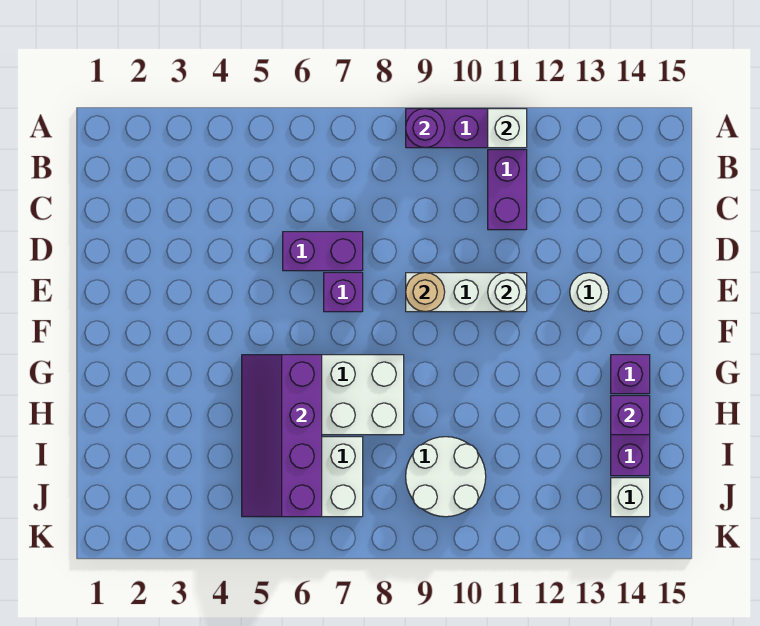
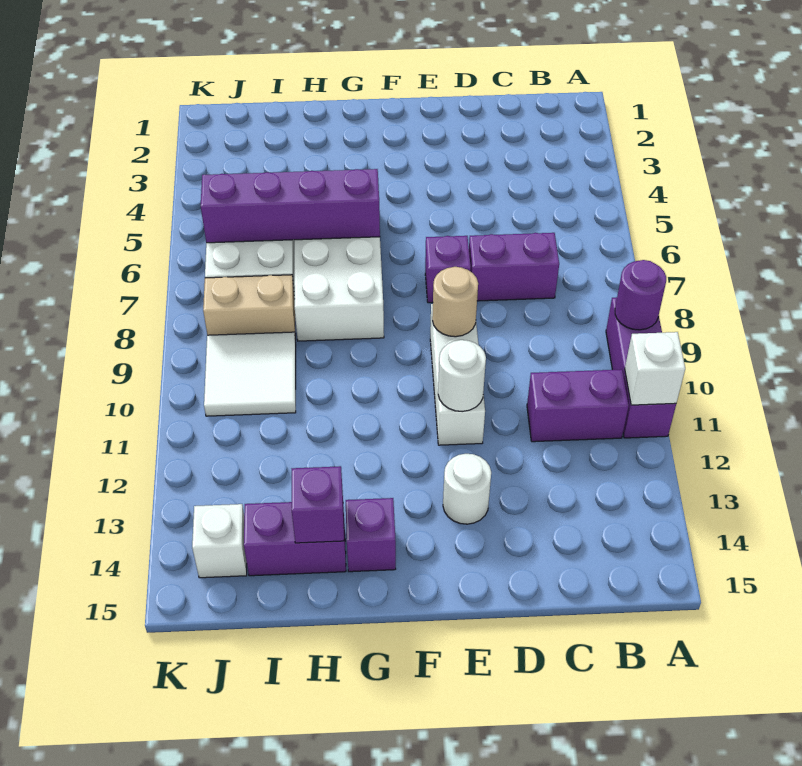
purple 1x2 brick [283,232,363,271] -> purple 1x2 brick turned to [469,233,559,301]
none -> tan 1x2 brick [203,275,296,341]
white 2x2 round brick [406,437,486,517] -> white 2x2 tile [204,332,296,416]

